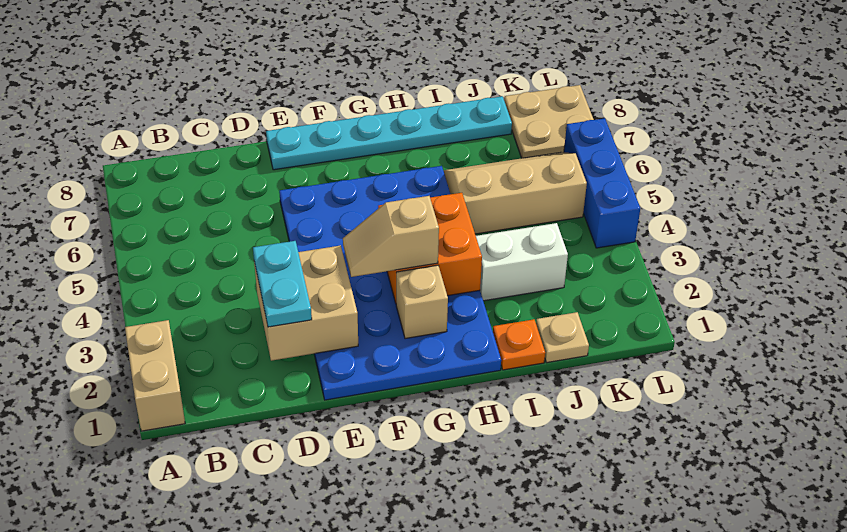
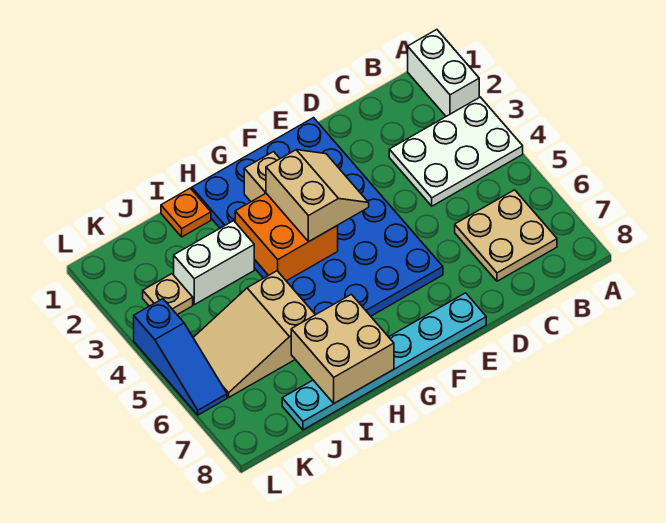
tan 1x2 brick [125,320,185,431] -> white 1x2 brick [408,30,479,116]
none -> white 2x3 plate [389,97,523,206]
tan 2x2 brick [254,245,358,361] -> tan 2x2 brick moved to [291,294,394,403]
cyan 1x2 plate [253,241,312,327] -> none
tan 1x2 slope [343,196,439,277] -> tan 2x2 slope [266,150,369,242]
tan 2x3 slope [444,152,587,234] -> tan 2x3 slope turned to [193,271,315,397]
tan 1x1 plate [536,312,589,363] -> tan 1x1 plate moved to [143,274,193,315]
tan 2x2 plate [504,85,594,158] -> tan 2x2 plate moved to [455,190,557,281]
blue 1x3 brick [564,118,640,248] -> blue 1x3 slope [134,299,227,415]

